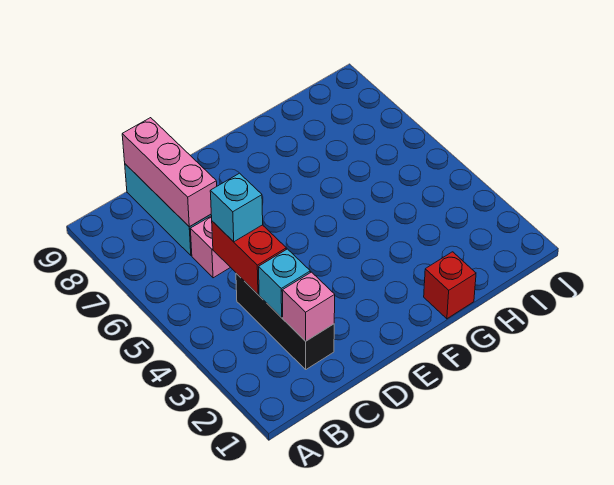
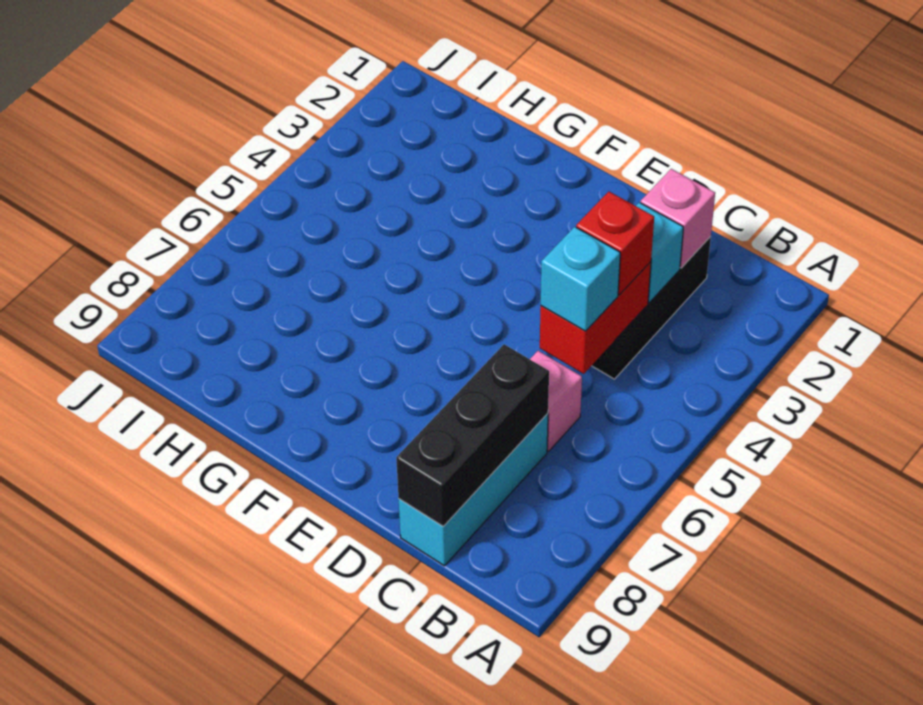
pink 1x3 brick [122,118,217,227] -> black 1x3 brick [396,344,549,526]
red 1x1 brick [424,252,476,319] -> red 1x1 brick moved to [576,192,654,295]

